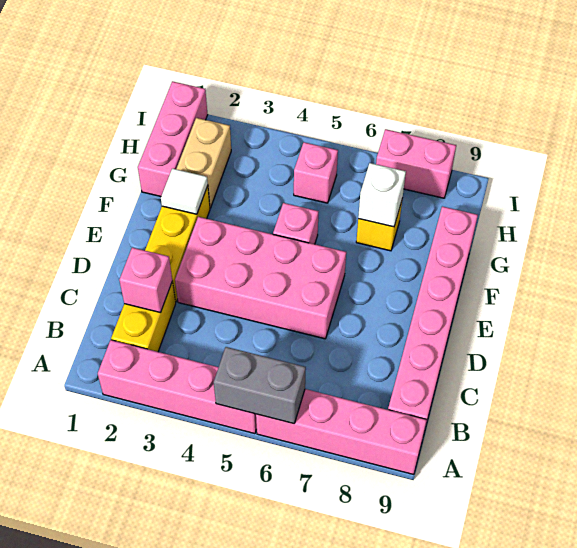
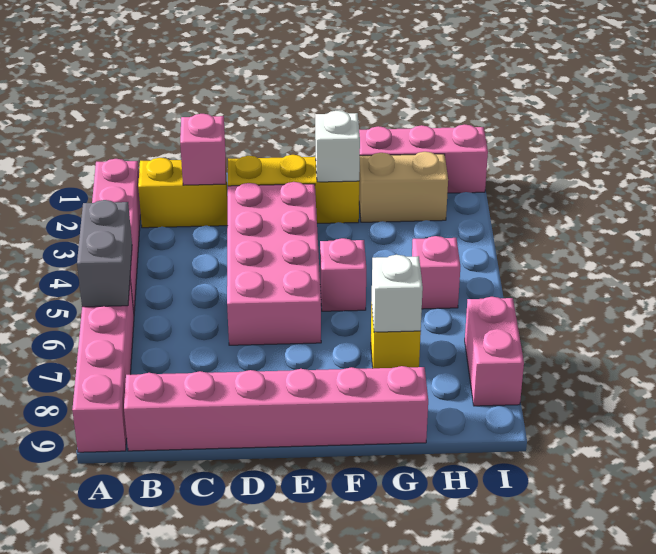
white 1x1 tile [161,169,208,214] -> white 1x1 brick [315,111,360,182]

